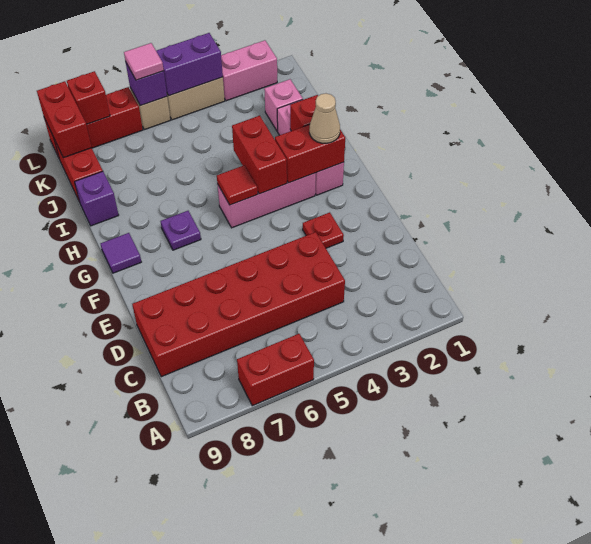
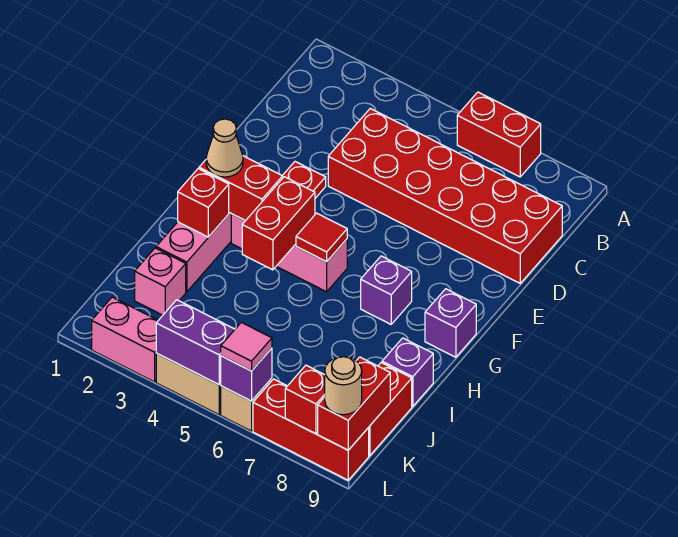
purple 1x1 plate [160,211,201,250] -> purple 1x1 brick [361,256,412,324]
purple 1x1 tile [101,233,141,273] -> purple 1x1 brick [425,289,476,357]
none -> tan 1x1 round brick [325,357,362,415]

